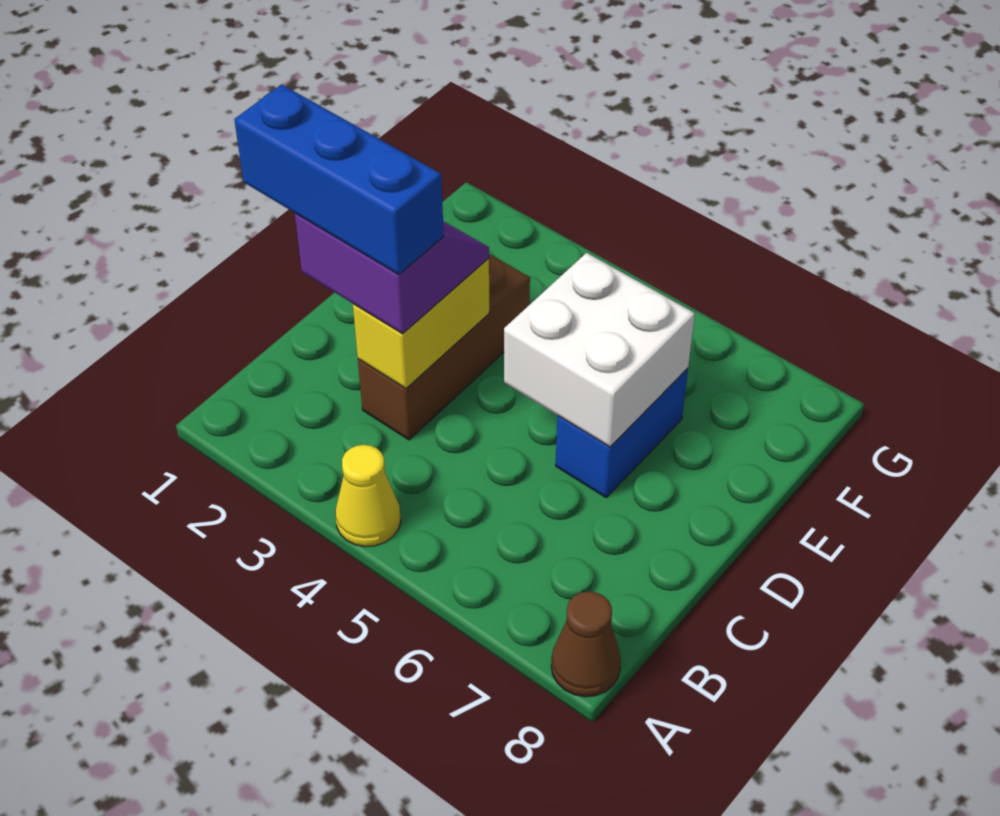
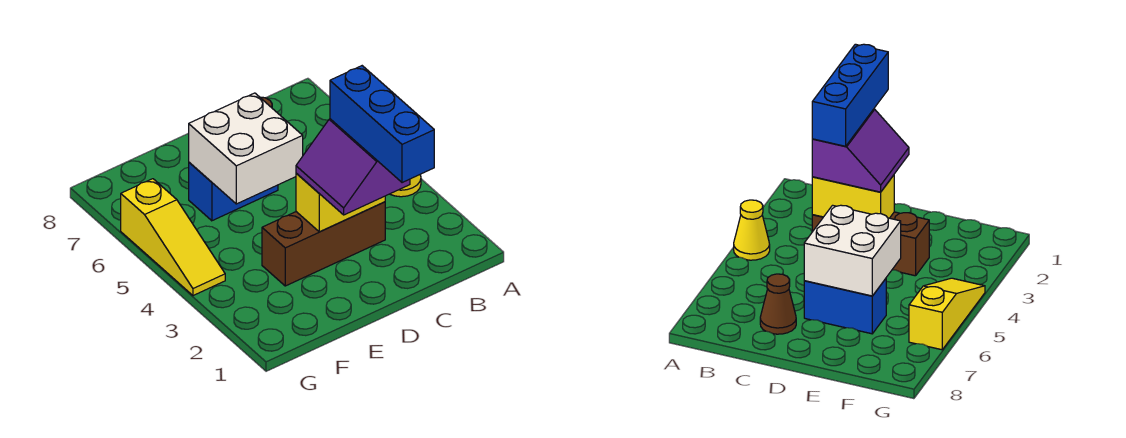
brown 1x1 cone [551,591,621,697] -> brown 1x1 cone moved to [760,274,796,334]
none -> yellow 1x3 slope [121,179,225,296]

